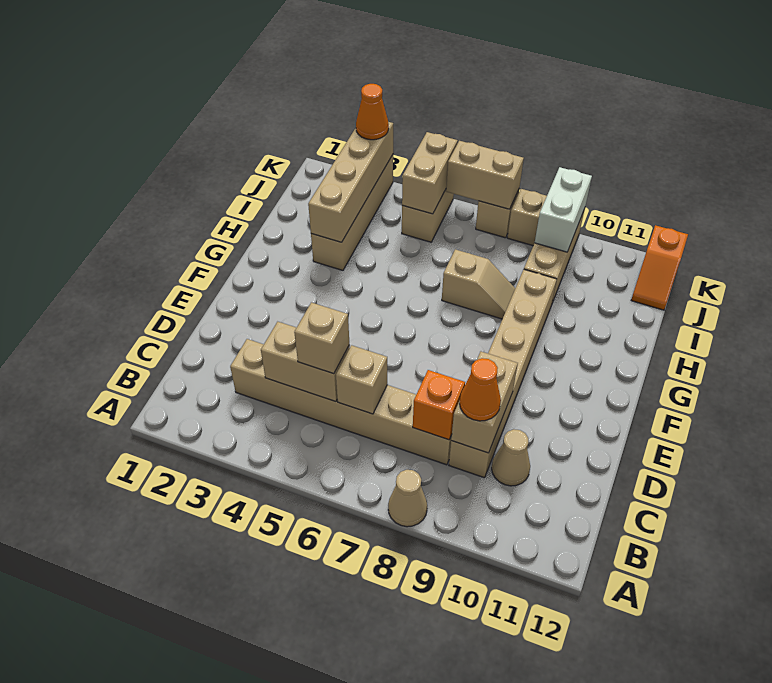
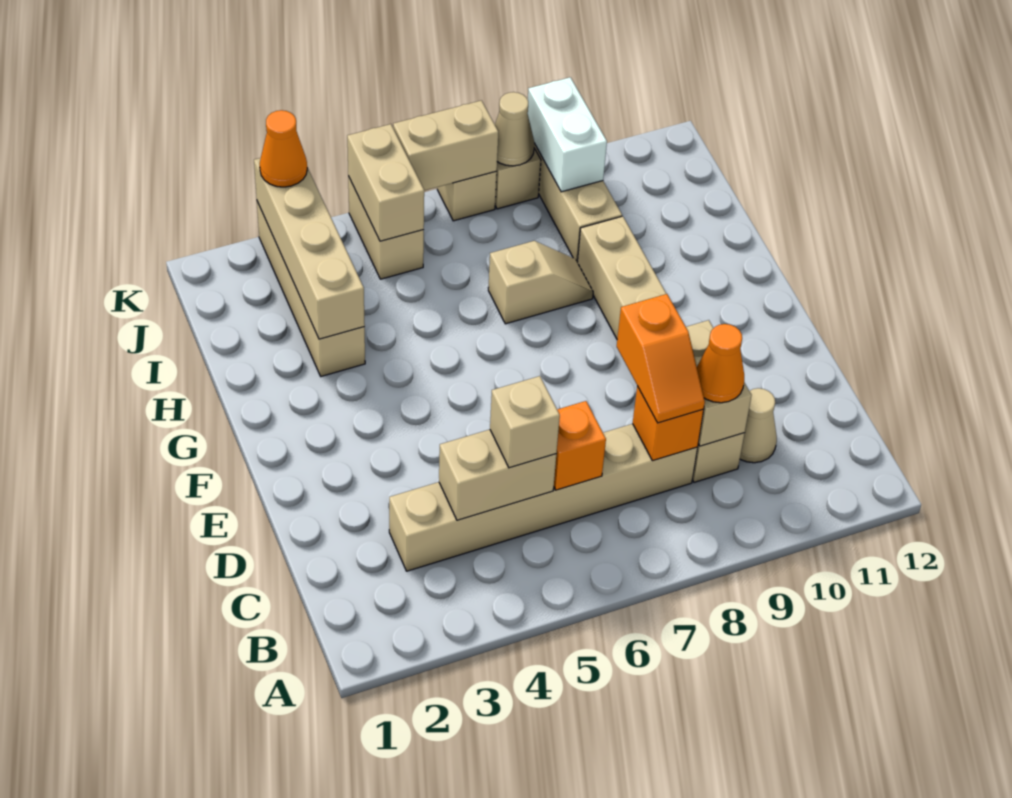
tan 1x1 cone [388,470,427,527] -> tan 1x1 cone moved to [495,92,534,166]
tan 1x1 brick [336,345,387,414] -> orange 1x1 brick [554,401,606,490]
orange 1x2 slope [631,225,688,310] -> orange 1x2 slope moved to [617,294,705,423]

